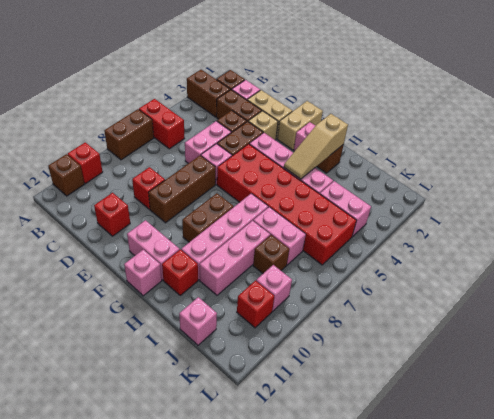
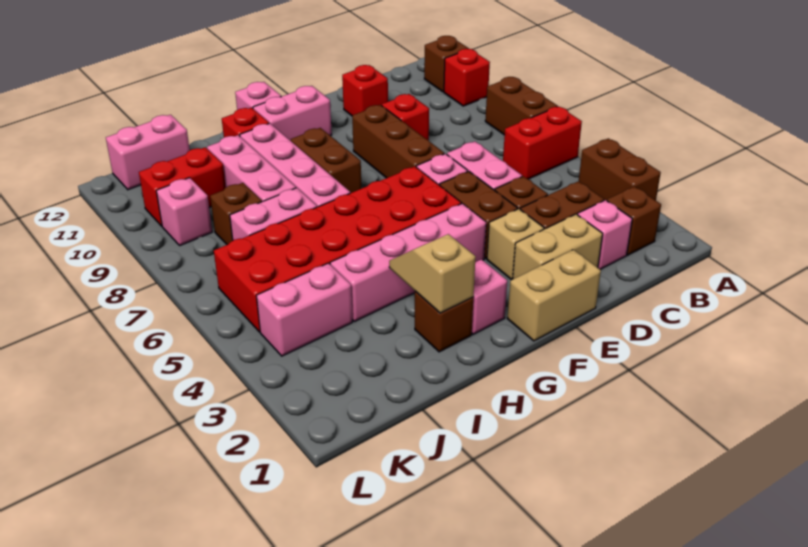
brown 1x2 brick [187,70,230,117] -> brown 1x2 brick turned to [579,138,661,201]
tan 1x2 brick [277,101,323,150] -> tan 1x2 brick turned to [507,250,601,341]
tan 1x3 slope [284,114,348,179] -> tan 1x2 slope [389,234,476,313]
pink 1x1 brick [179,297,217,345] -> pink 1x2 brick [106,115,190,190]
red 1x1 brick [237,281,274,328] -> red 1x2 brick [139,147,226,226]

